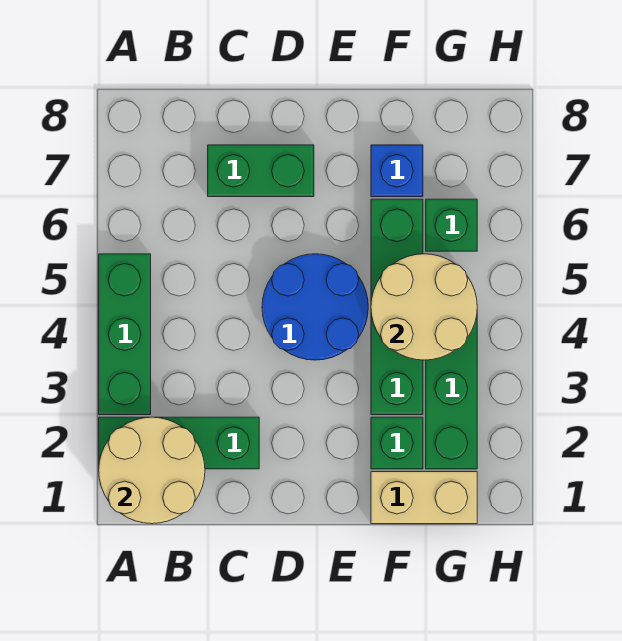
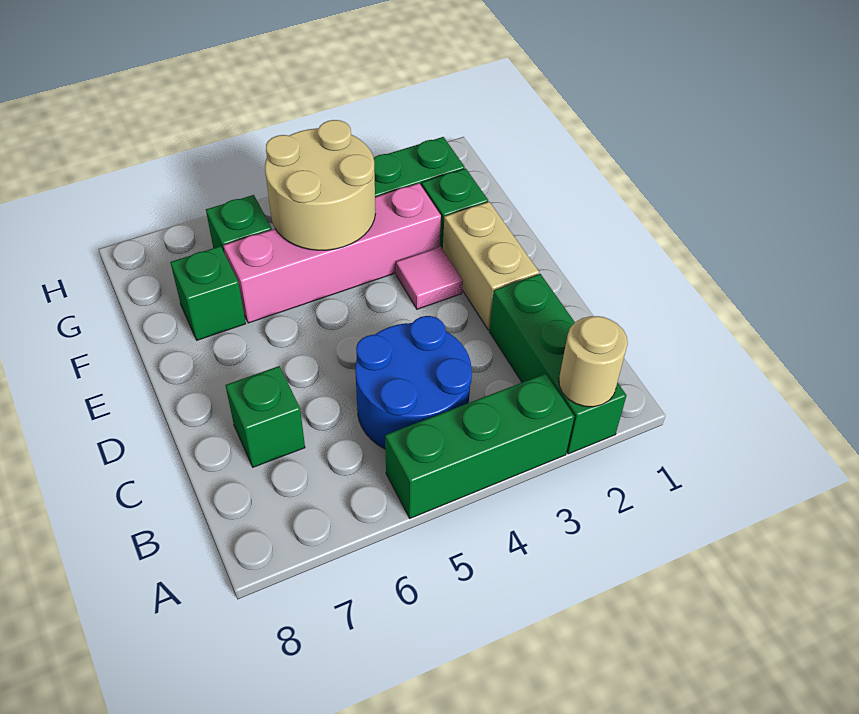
tan 2x2 round brick [99,417,205,524] -> tan 1x1 round brick [559,316,628,407]
green 1x2 brick [208,145,314,197] -> green 1x1 brick [225,366,305,467]
blue 2x2 round brick [262,254,368,360] -> blue 2x2 round brick moved to [355,316,472,449]
none -> pink 1x1 tile [396,247,463,309]
tan 1x2 brick [371,472,477,524] -> tan 1x2 brick moved to [443,202,539,330]
green 1x4 brick [371,199,423,415] -> pink 1x4 brick [223,183,441,323]
blue 1x1 brick [371,145,423,197] -> green 1x1 brick [170,246,246,340]

